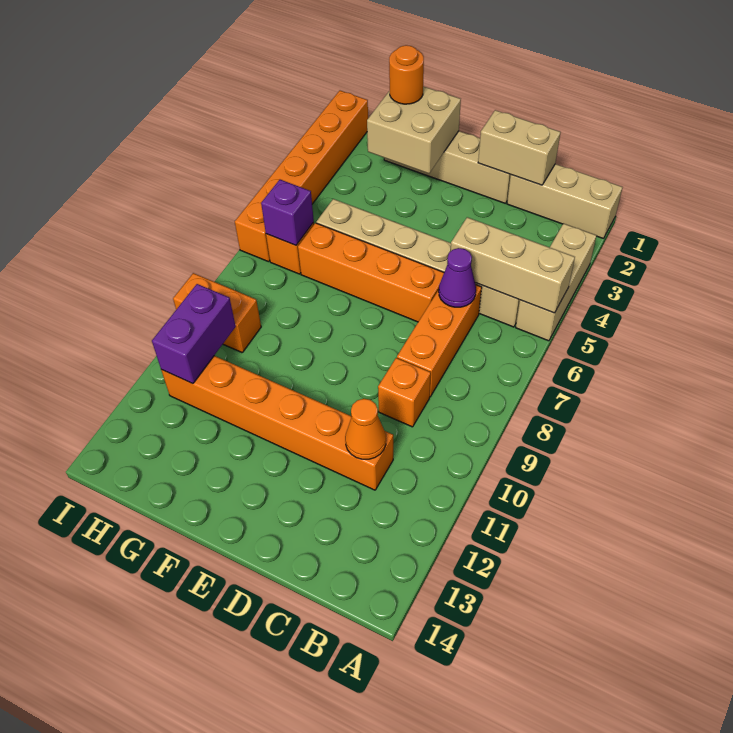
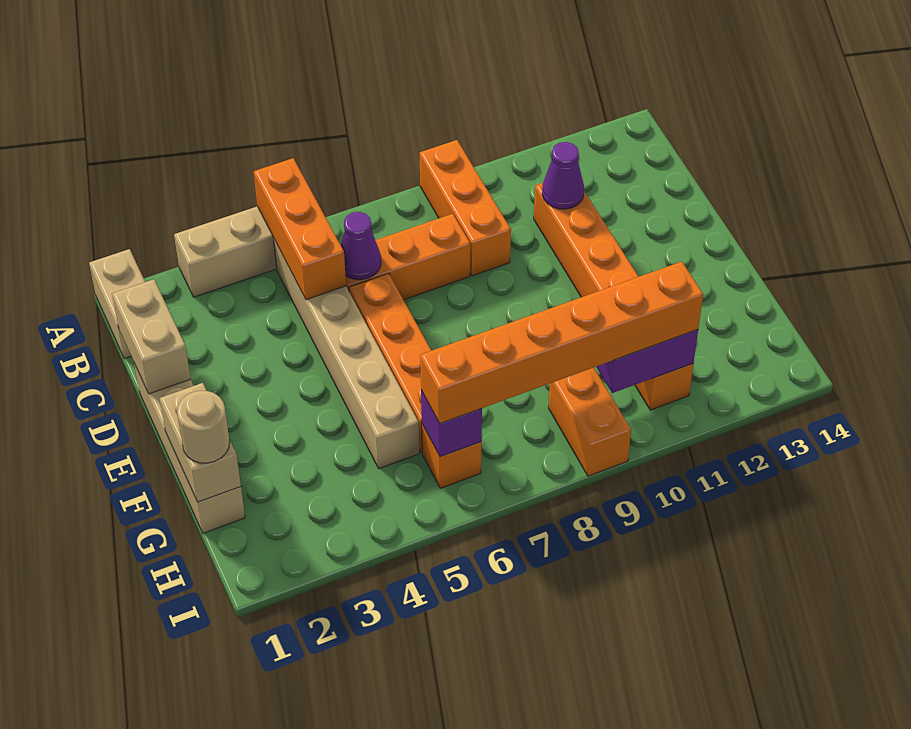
tan 1x3 brick [507,164,623,239] -> tan 1x2 brick [89,249,145,359]
tan 1x3 brick [451,217,575,313] -> orange 1x3 brick [254,158,346,300]
orange 1x1 brick [378,358,431,427] -> orange 1x3 brick [420,140,511,276]
orange 1x1 cone [345,399,386,459] -> purple 1x1 cone [542,142,584,209]
tan 2x2 brick [367,86,461,173] -> tan 1x2 brick [160,383,241,502]
orange 1x1 round brick [389,45,424,104] -> tan 1x1 round brick [177,391,230,463]
orange 1x6 brick [235,91,368,262] -> orange 1x6 brick moved to [420,262,703,424]

